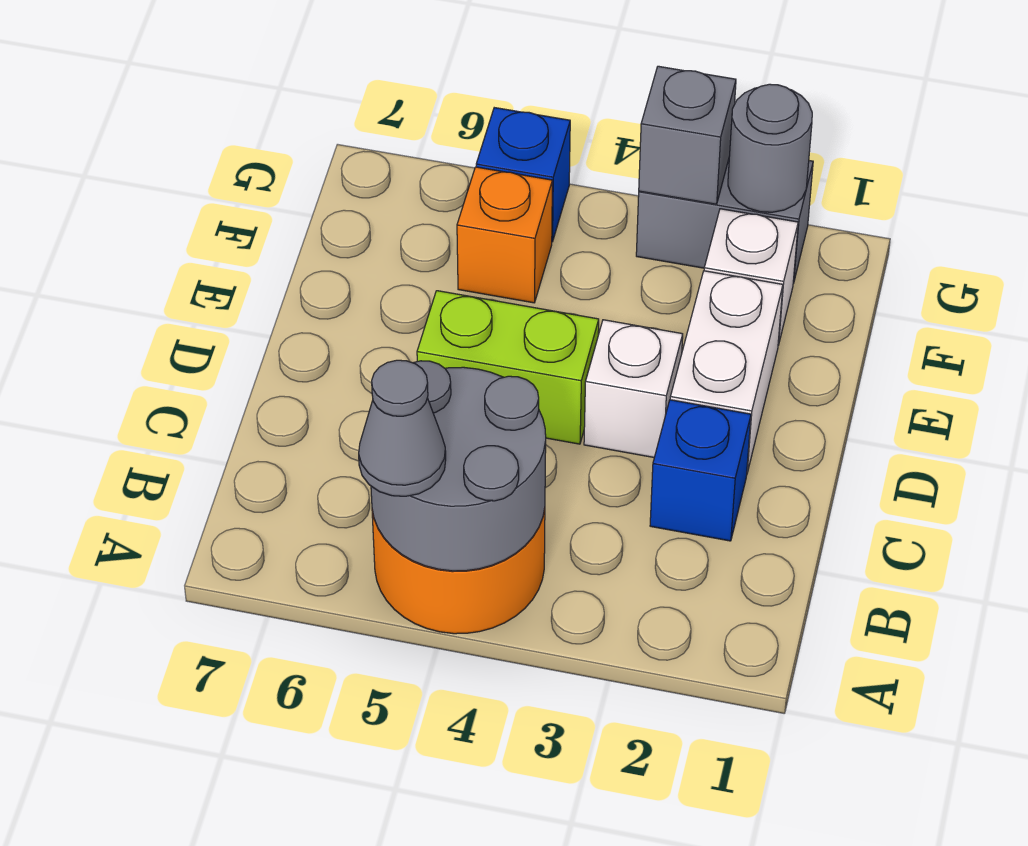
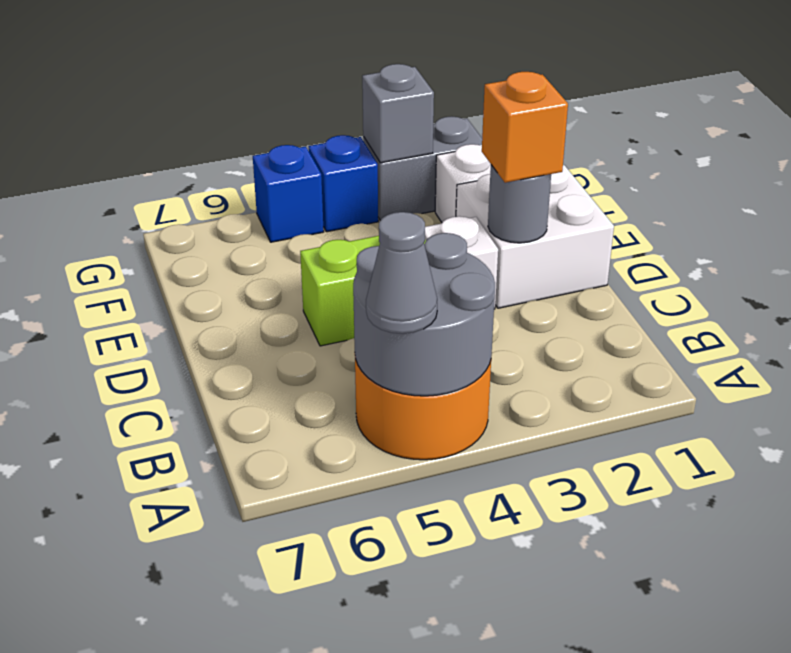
blue 1x1 brick [650,400,751,541] -> blue 1x1 brick moved to [309,135,378,232]
white 1x2 brick [670,271,783,473] -> white 2x2 brick [456,165,614,308]
orange 1x1 brick [457,167,552,303] -> orange 1x1 brick moved to [482,72,568,183]
grey 1x1 round brick [728,84,812,212] -> grey 1x1 round brick moved to [488,165,551,243]

